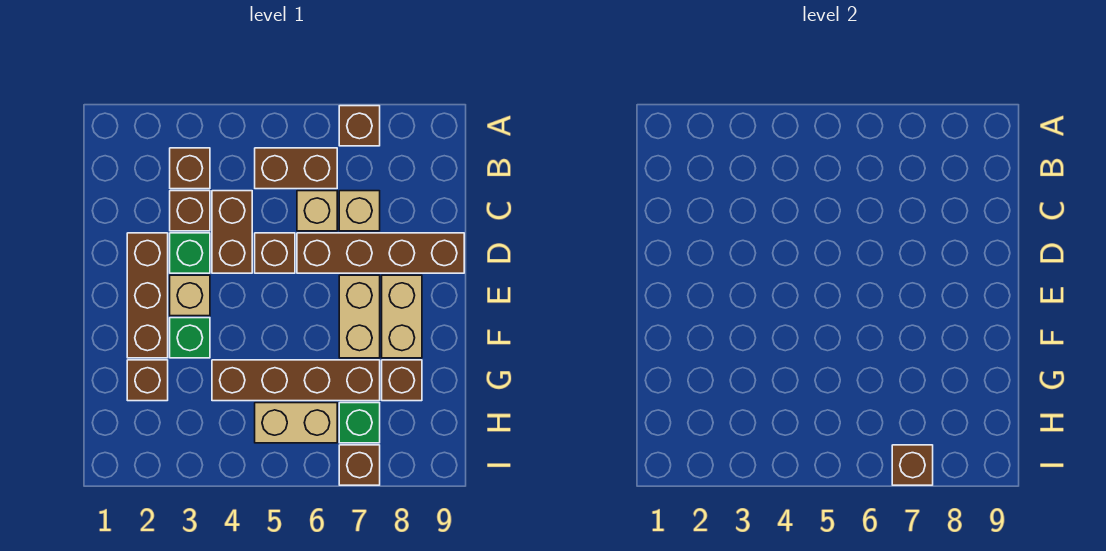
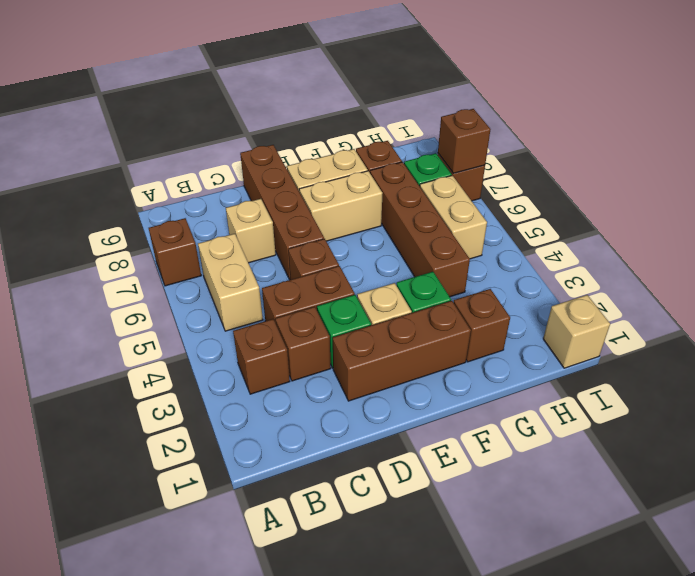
brown 1x2 brick [255,148,337,189] -> tan 1x2 brick [198,234,263,331]
tan 1x1 brick [297,191,337,231] -> tan 1x1 brick moved to [543,295,610,368]

